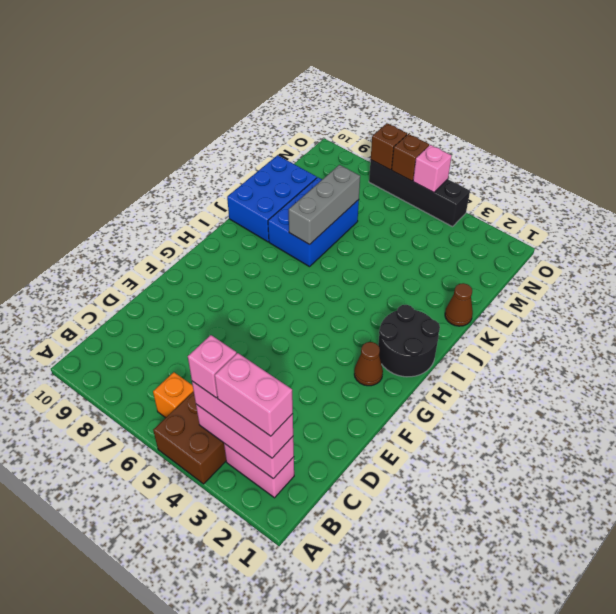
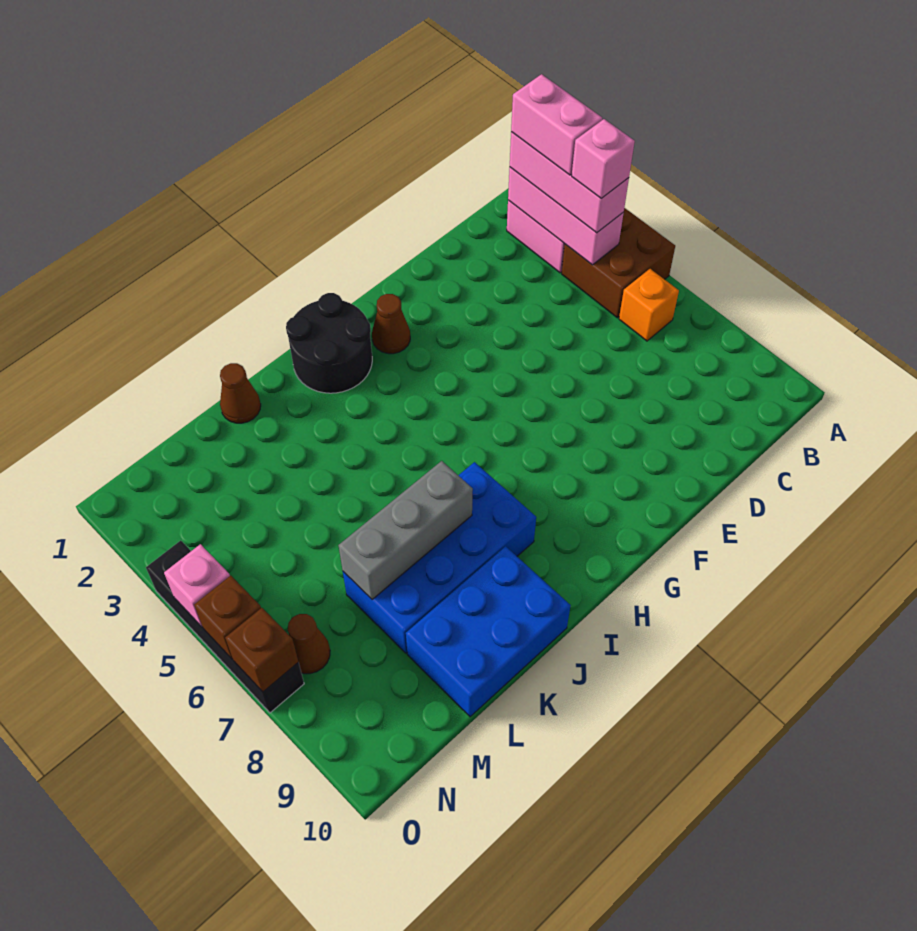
blue 2x3 brick [268,177,359,267] -> blue 2x4 brick [343,462,536,653]
none -> brown 1x1 cone [288,614,330,674]

